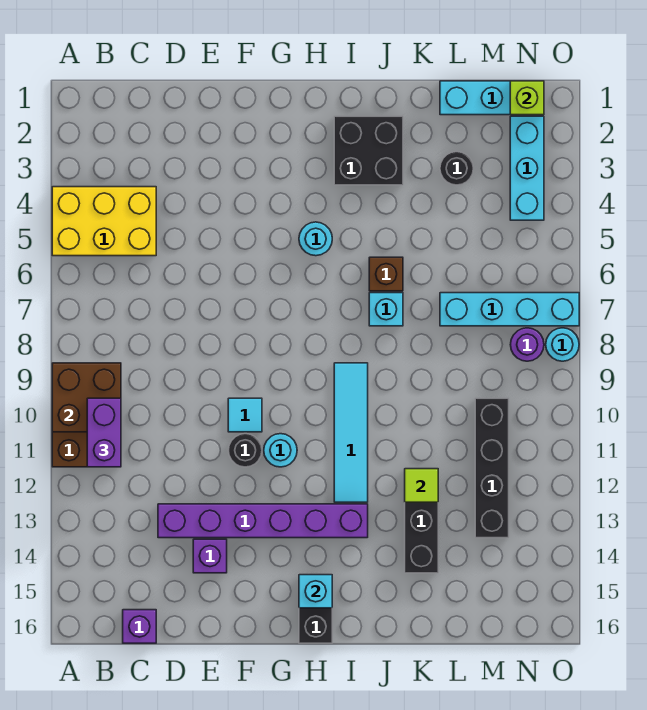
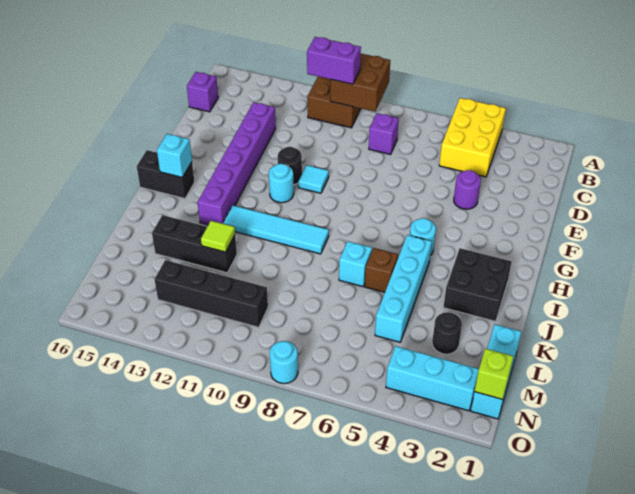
purple 1x1 brick [193,539,227,573] -> purple 1x1 brick moved to [369,113,399,154]
cyan 1x4 brick [440,293,579,326] -> cyan 1x4 brick moved to [375,235,432,342]
purple 1x1 round brick [510,328,544,361] -> purple 1x1 round brick moved to [454,170,481,209]

